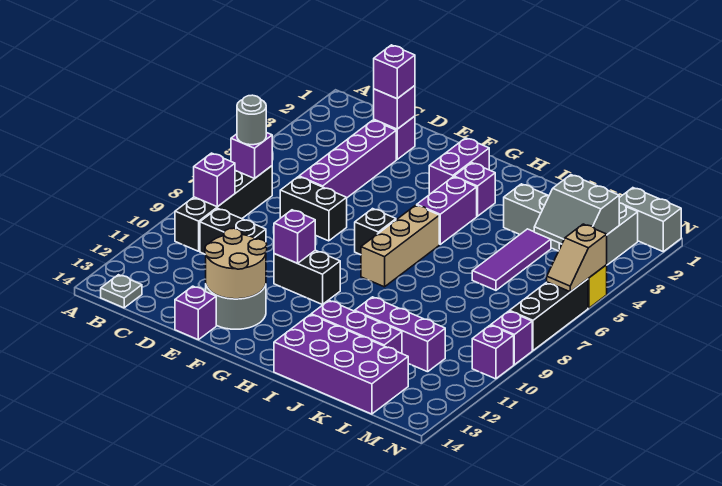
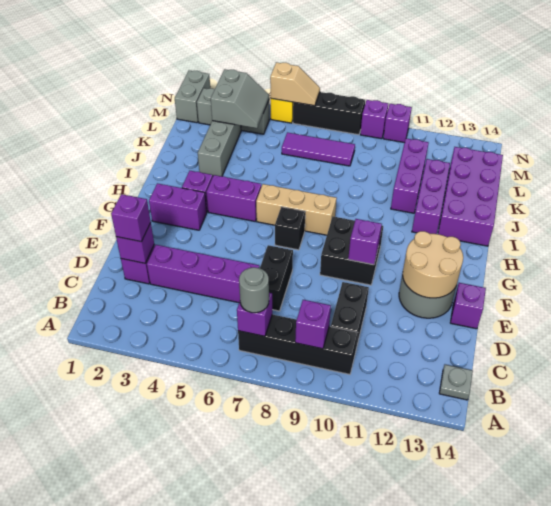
black 1x2 brick [274,250,340,305] -> black 2x2 brick [320,217,383,285]
purple 1x3 tile [472,229,551,290] -> purple 1x3 tile moved to [282,132,355,166]

